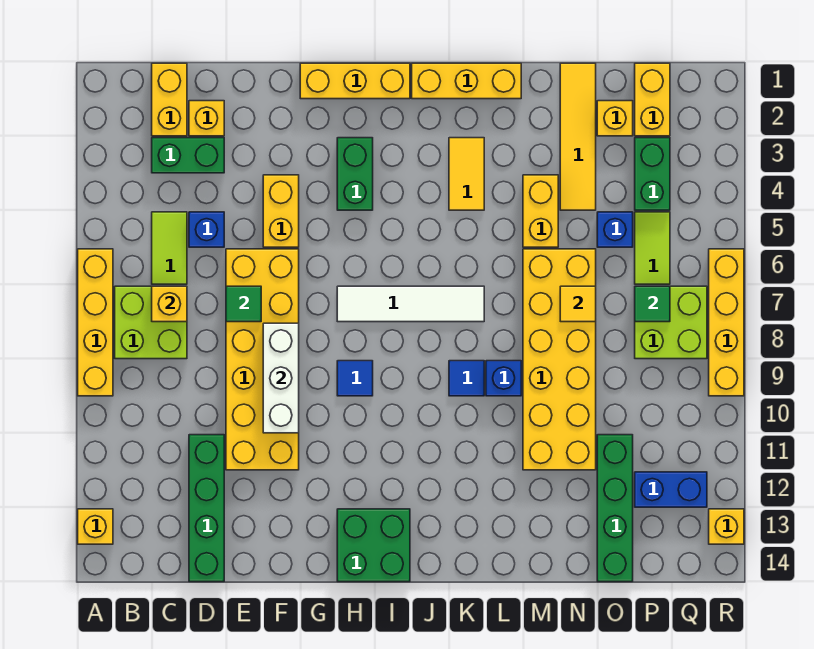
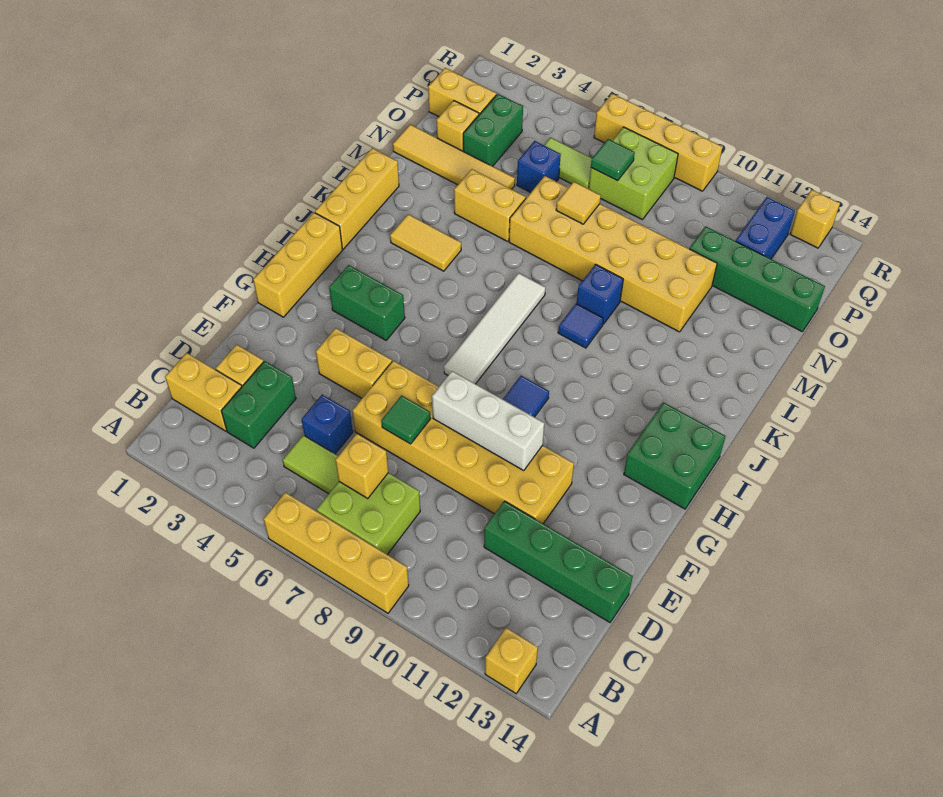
green 1x2 brick [635,138,670,210] -> green 1x2 brick turned to [463,94,523,166]

